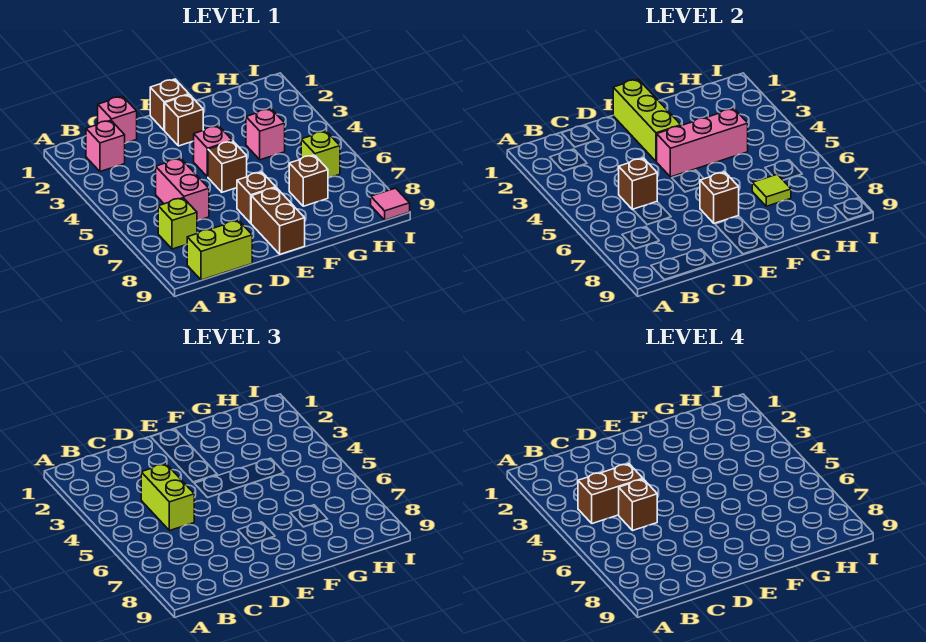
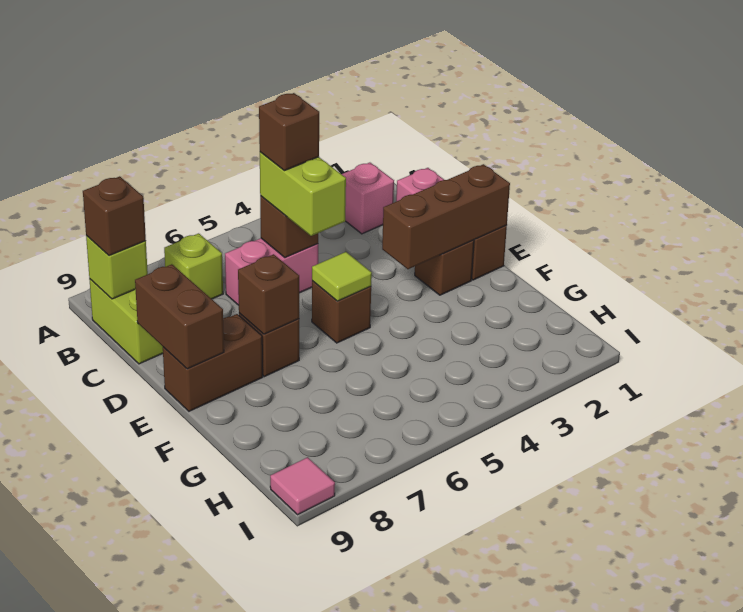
brown 1x2 brick [578,464,643,524] -> brown 1x2 brick moved to [135,264,224,369]
lime 1x2 brick [141,464,194,531] -> lime 1x2 brick turned to [260,152,346,236]
lime 1x3 brick [613,79,681,161] -> brown 1x3 brick [382,164,510,269]
pink 1x1 brick [194,126,232,177] -> none
pink 1x3 brick [657,109,748,177] -> none
pink 1x1 brick [246,109,285,160] -> none
brown 1x1 brick [289,155,328,206] -> brown 1x1 brick moved to [83,176,146,256]
lime 1x1 tile [752,174,791,206] -> lime 1x1 tile moved to [312,252,372,301]
lime 1x1 brick [301,131,340,178] -> lime 1x1 brick moved to [86,236,148,299]

